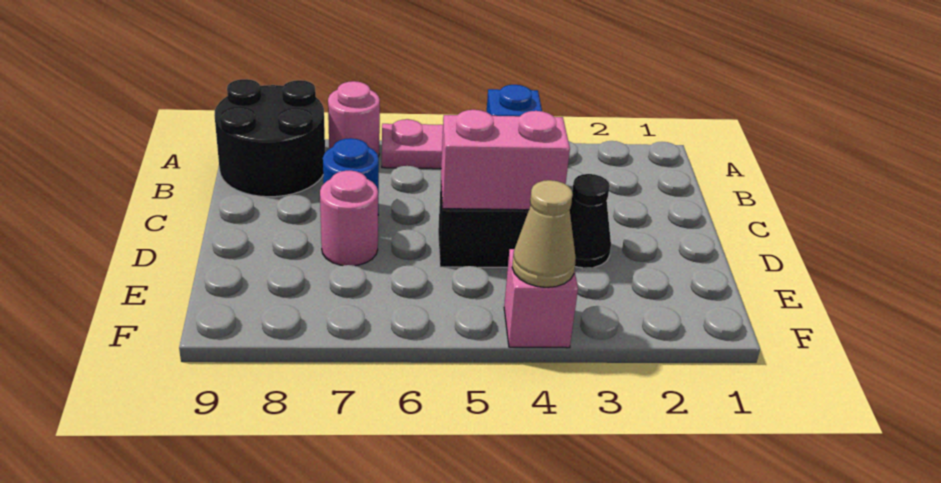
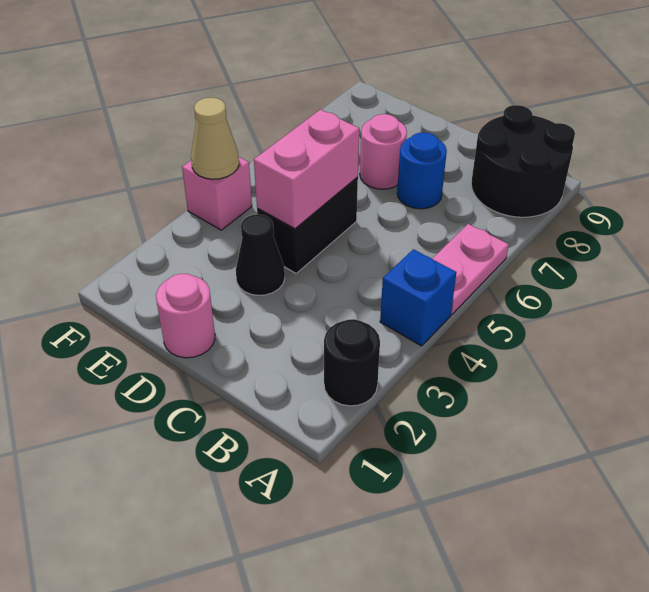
none -> black 1x1 round brick [324,319,380,406]
pink 1x1 round brick [328,81,380,157] -> pink 1x1 round brick moved to [156,274,215,358]

